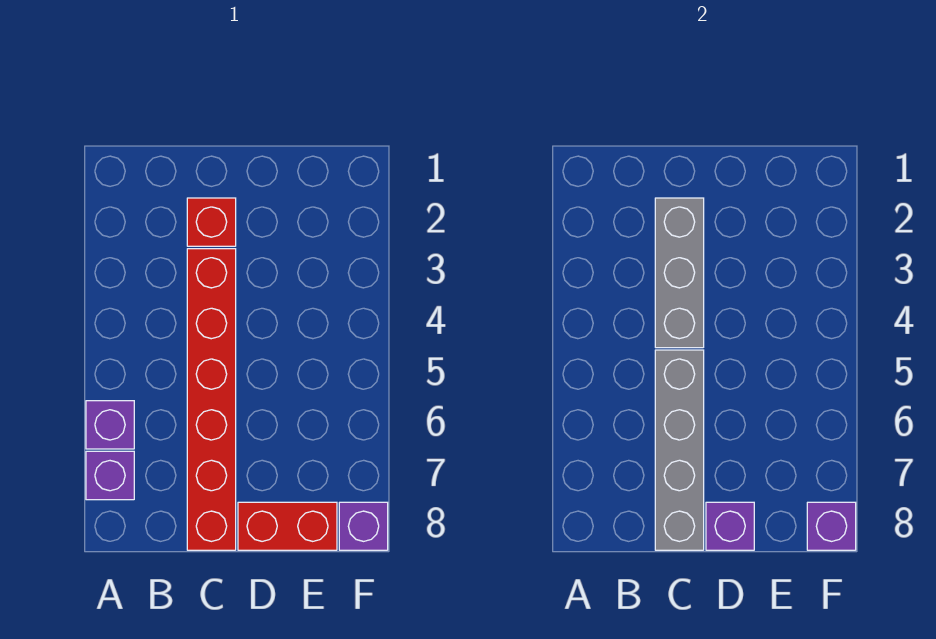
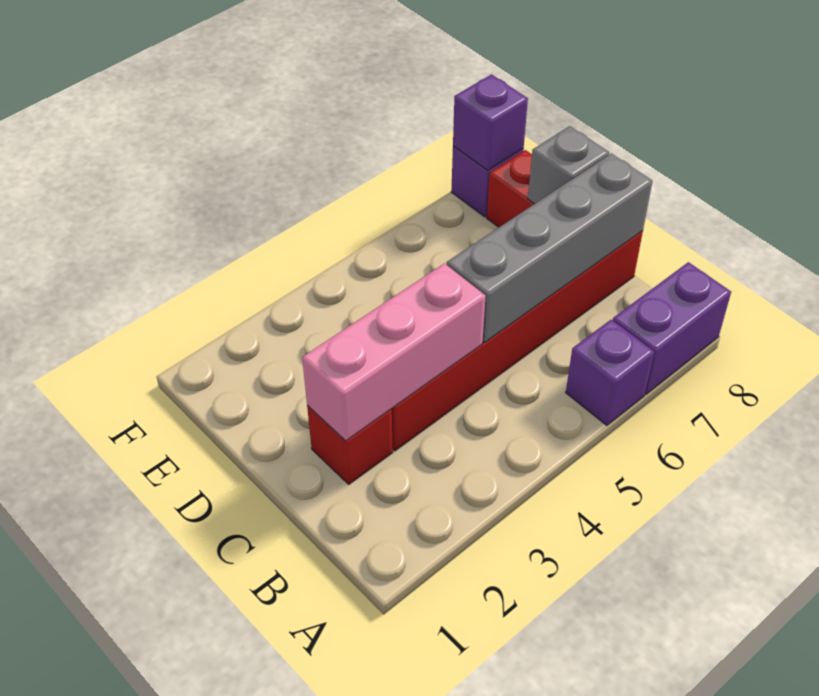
purple 1x1 brick [86,451,134,500] -> purple 1x2 brick [613,262,731,394]
grey 1x3 brick [655,198,704,348] -> pink 1x3 brick [302,263,486,441]
purple 1x1 brick [706,502,754,550] -> grey 1x1 brick [528,126,609,204]

